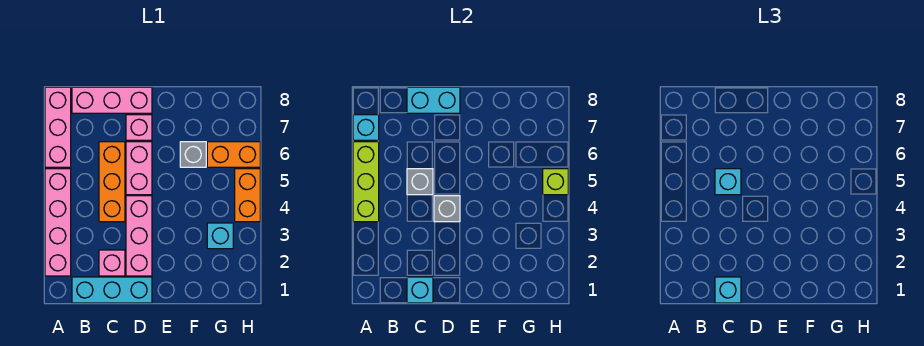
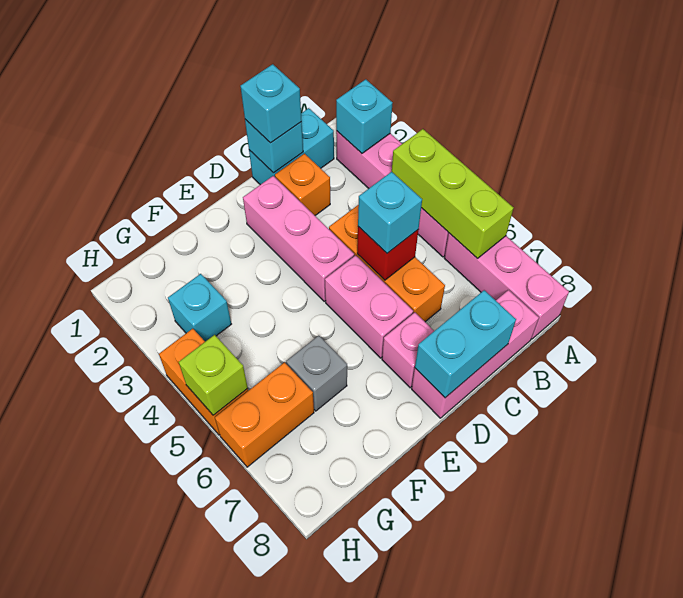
cyan 1x1 brick [353,115,379,140] -> cyan 1x1 brick moved to [336,79,392,153]
cyan 1x3 brick [72,277,152,303] -> cyan 1x2 brick [249,108,334,185]
pink 1x1 brick [99,250,125,276] -> orange 1x1 brick [275,154,330,215]
grey 1x1 brick [407,169,433,195] -> red 1x1 brick [357,227,418,280]
grey 1x1 brick [434,196,460,222] -> none

